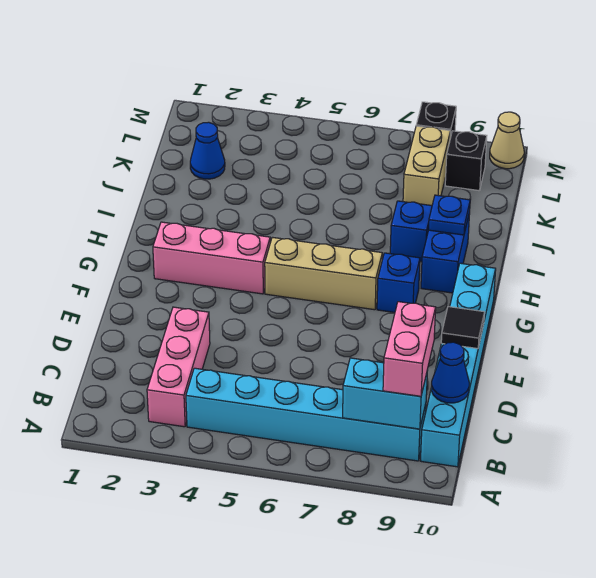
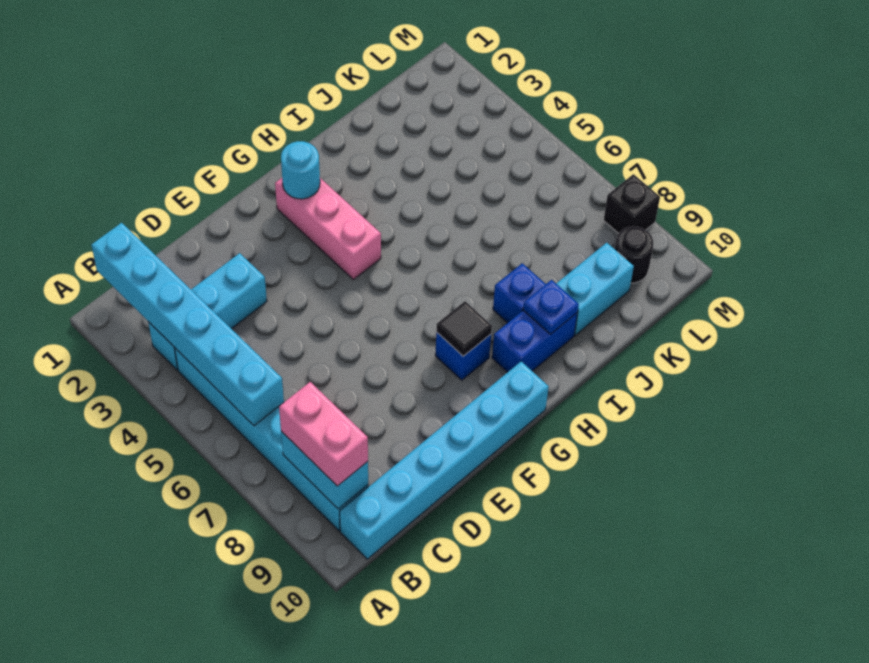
none -> cyan 1x6 brick [91,223,284,426]
pink 1x3 brick [147,307,210,427] -> cyan 1x3 brick [148,253,267,370]
pink 1x2 brick [383,302,436,396] -> pink 1x2 brick turned to [279,382,368,486]
blue 1x1 cone [431,342,469,403] -> none
black 1x1 tile [441,307,485,349] -> black 1x1 tile moved to [436,301,492,356]
none -> cyan 1x1 round brick [281,141,320,199]
tan 1x3 brick [265,237,382,310] -> none
none -> cyan 1x2 brick [556,243,634,335]
blue 1x1 cone [190,122,225,179] -> none
tan 1x2 brick [403,126,451,206] -> none
black 1x1 brick [445,131,487,191] -> black 1x1 round brick [615,227,653,283]
tan 1x1 cone [490,112,524,169] -> none

